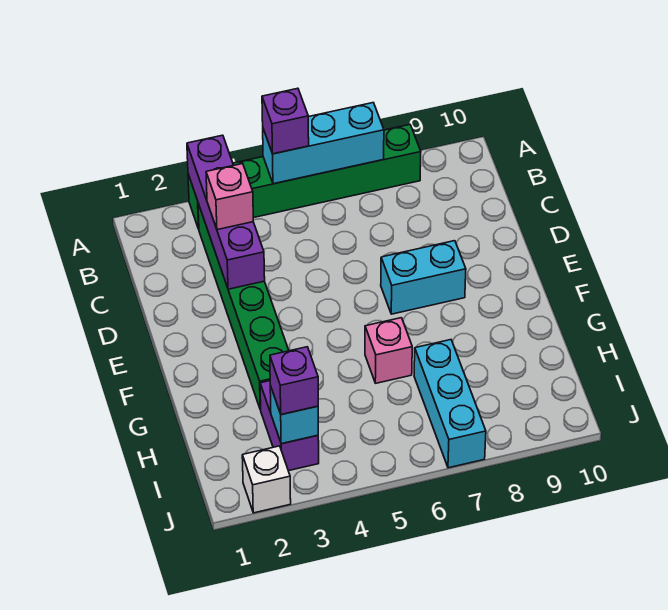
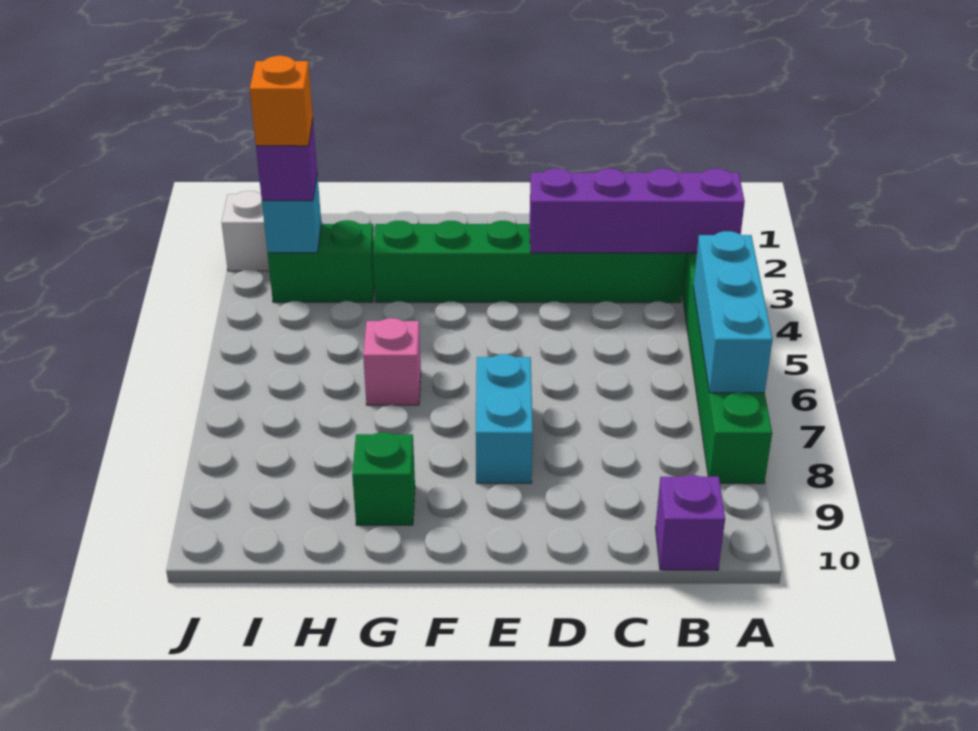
purple 1x1 brick [262,88,309,154] -> purple 1x1 brick moved to [655,475,725,570]
pink 1x1 brick [206,164,253,230] -> none
none -> green 1x1 brick [352,432,415,525]
purple 1x2 brick [260,381,319,471] -> green 1x2 brick [268,220,374,302]
cyan 1x3 brick [414,340,486,468] -> none
none -> orange 1x1 brick [250,56,313,146]

